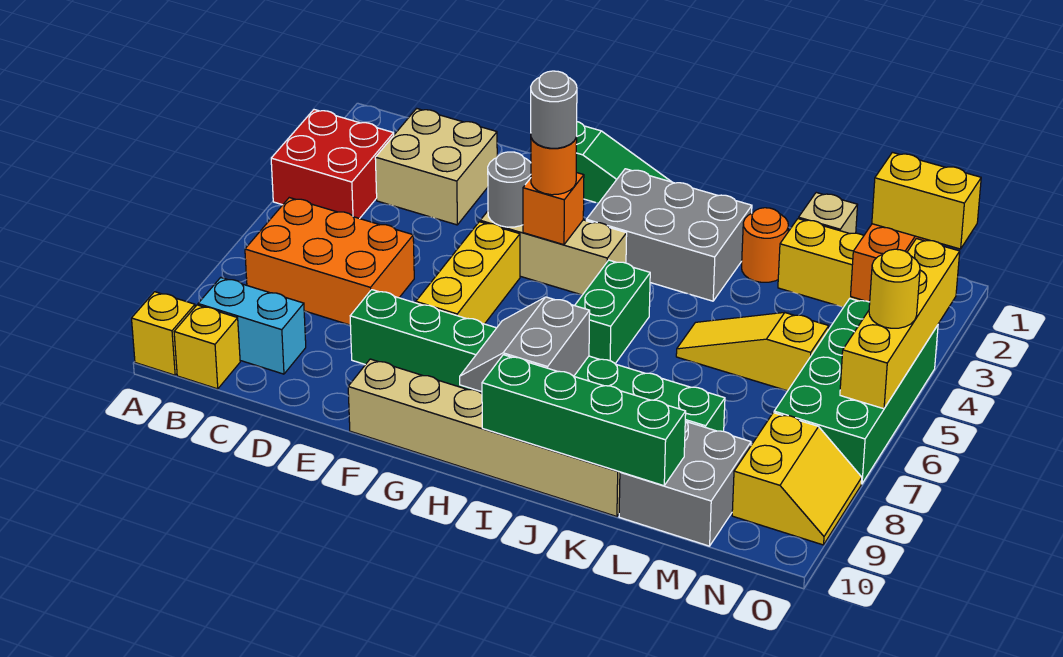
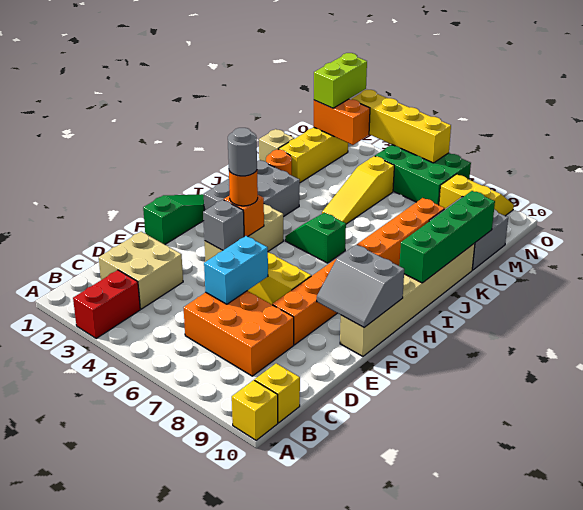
red 2x2 brick [271,110,394,219] -> red 1x2 brick [73,270,140,339]
orange 2x3 brick [245,198,414,325] -> orange 2x3 brick turned to [184,291,294,376]
cyan 1x2 brick [198,278,306,374] -> cyan 1x2 brick moved to [204,236,268,304]
green 1x8 brick [350,290,725,431] -> orange 1x8 brick [272,198,445,345]
grey 1x1 round brick [488,152,531,227] -> grey 1x1 brick [203,200,244,250]
grey 2x2 slope [460,297,590,392] -> grey 2x2 slope moved to [317,245,404,327]
green 1x2 brick [575,260,650,363] -> green 1x2 slope [285,213,346,263]
yellow 1x2 brick [872,152,981,249] -> lime 1x2 brick [314,53,367,108]
green 2x4 brick [774,299,938,484] -> green 2x3 brick [375,145,471,205]
yellow 1x1 round brick [869,249,920,328] -> none

